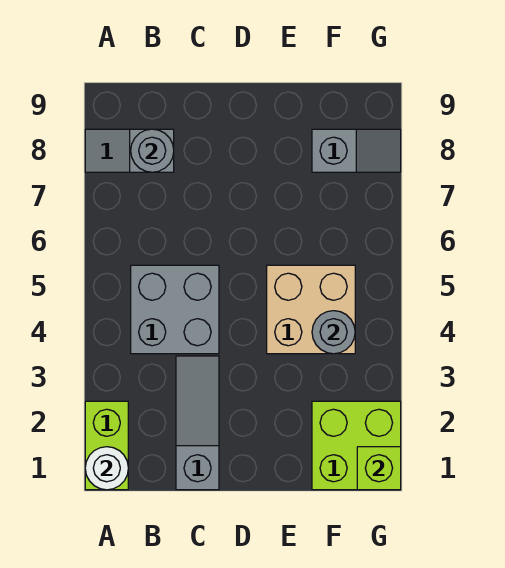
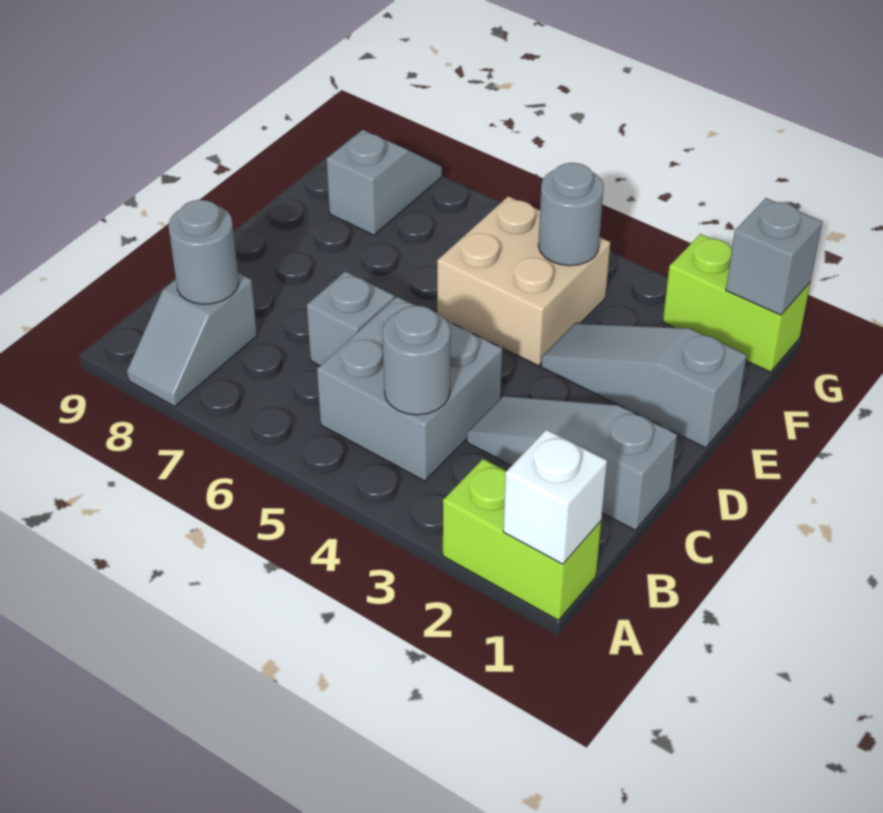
white 1x1 round brick [85,447,128,490] -> white 1x1 brick [503,429,607,564]
none -> grey 1x1 round brick [382,306,451,415]
none -> grey 1x1 brick [307,271,395,366]
none -> grey 1x3 slope [541,323,747,448]
lime 2x2 brick [312,401,401,490] -> lime 1x2 brick [663,234,810,372]
lime 1x1 brick [357,447,401,490] -> grey 1x1 brick [726,198,822,315]

